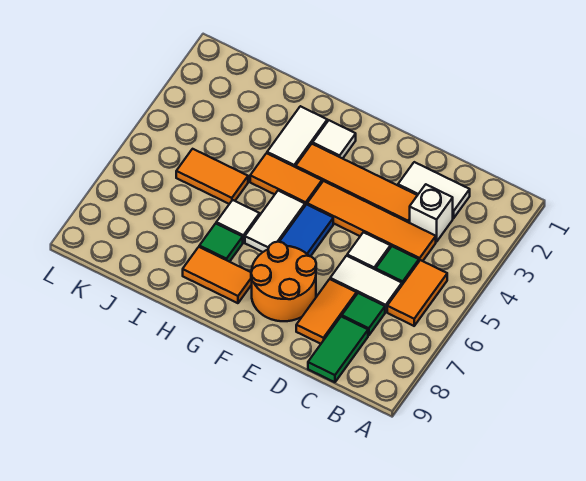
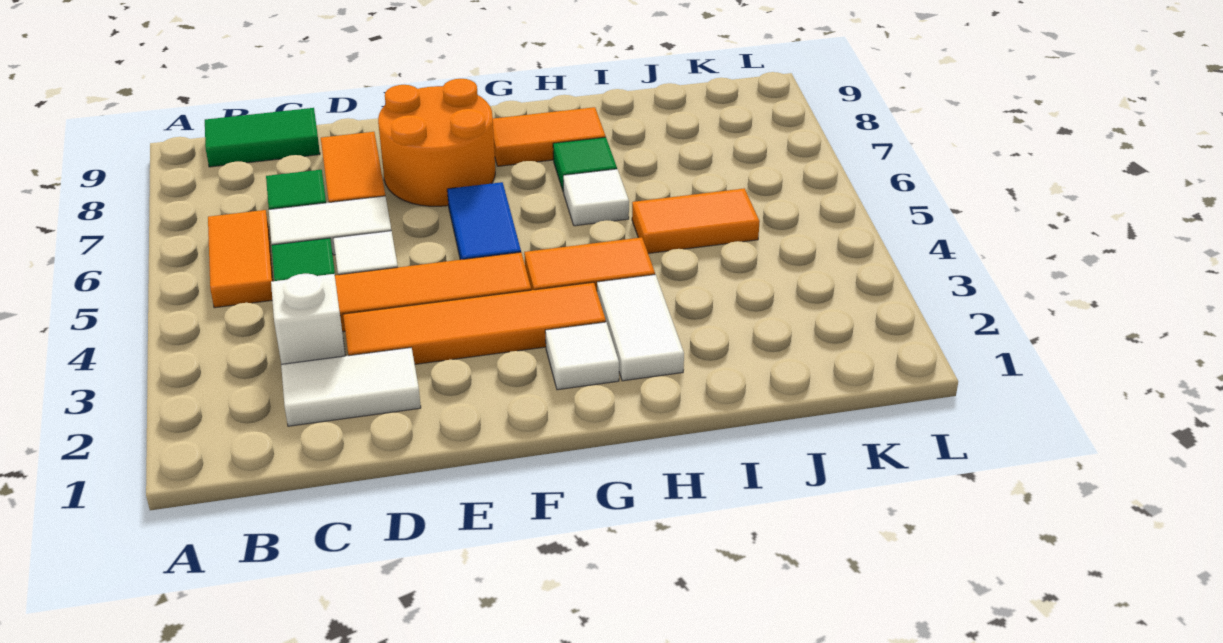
green 1x2 tile [308,316,368,382] -> green 1x2 tile turned to [205,108,320,167]
white 1x2 tile [245,191,305,252] -> none

